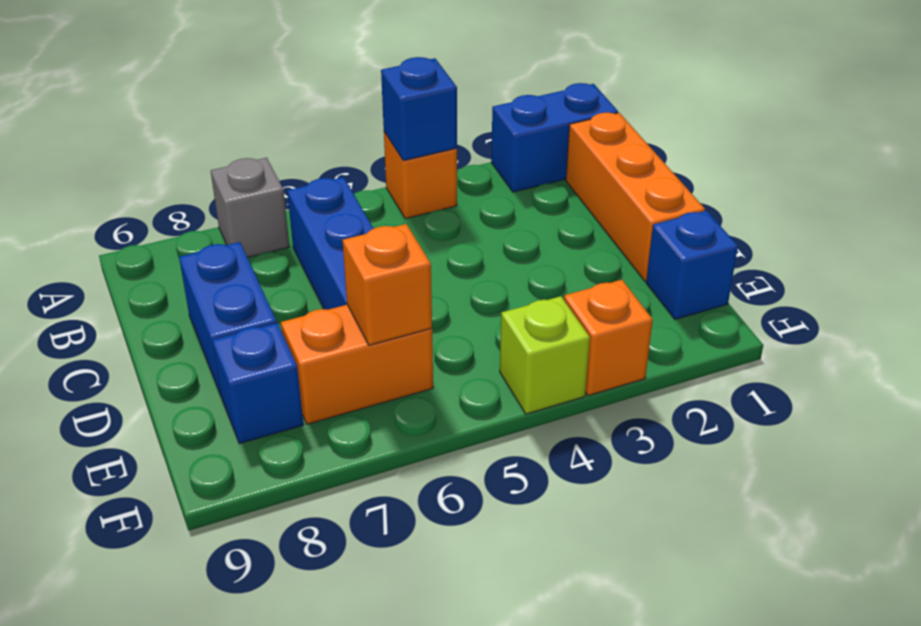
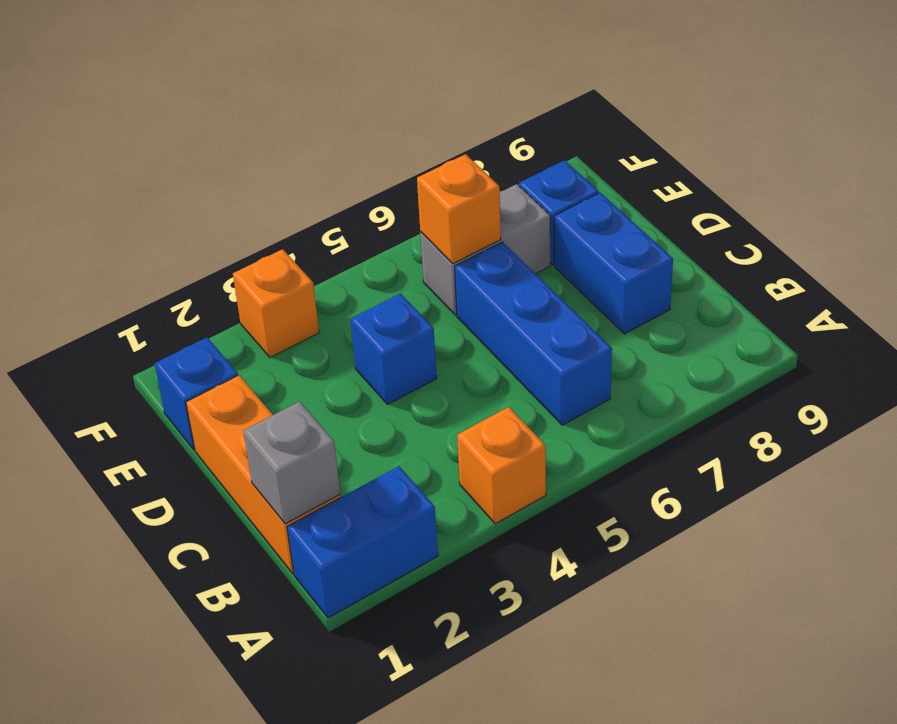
blue 1x1 brick [381,57,457,161] -> blue 1x1 brick moved to [351,294,437,404]
grey 1x1 brick [211,158,290,257] -> grey 1x1 brick moved to [243,402,340,524]
orange 1x2 brick [281,305,433,424] -> grey 1x2 brick [420,184,550,315]
lime 1x1 brick [500,296,590,414] -> none

